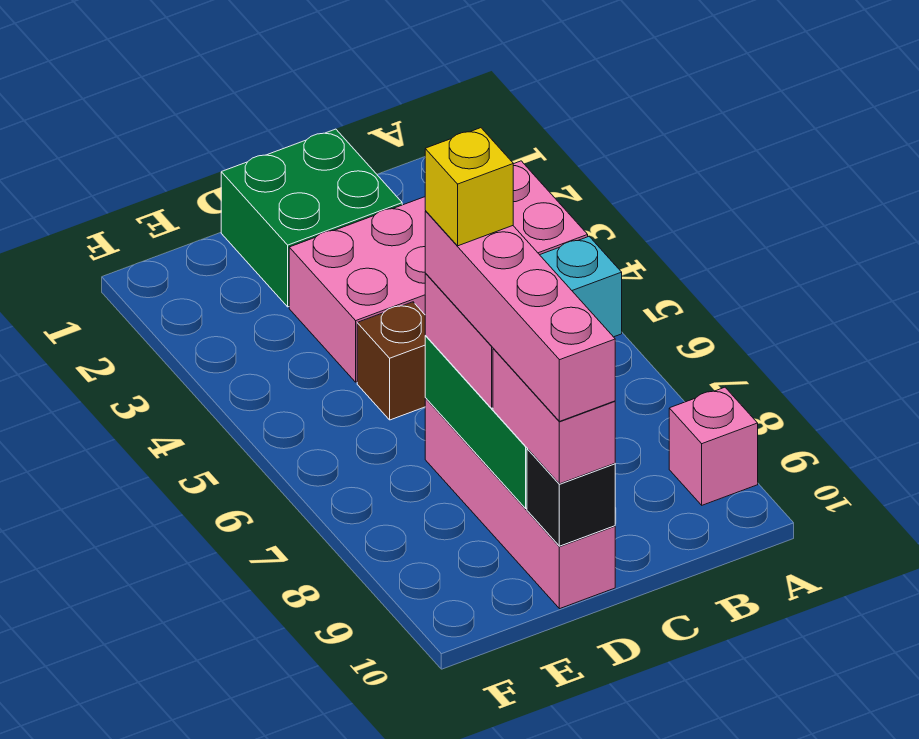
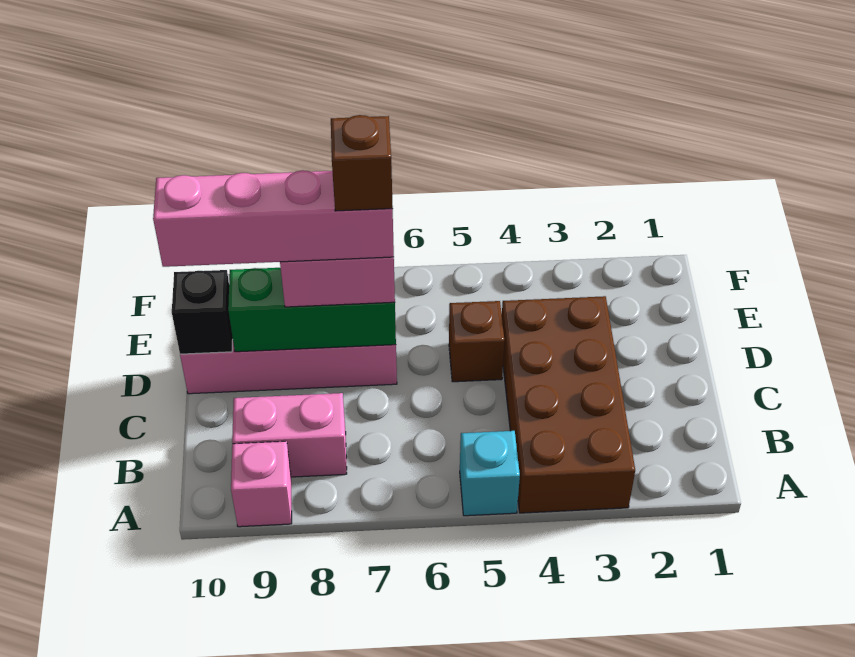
pink 2x4 brick [289,161,588,382] -> brown 2x4 brick [502,296,635,513]
green 2x2 brick [221,129,402,307] -> none
yellow 1x1 brick [425,128,513,246] -> brown 1x1 brick [331,115,393,211]
pink 1x2 brick [493,348,615,484] -> pink 1x2 brick moved to [232,393,347,477]

